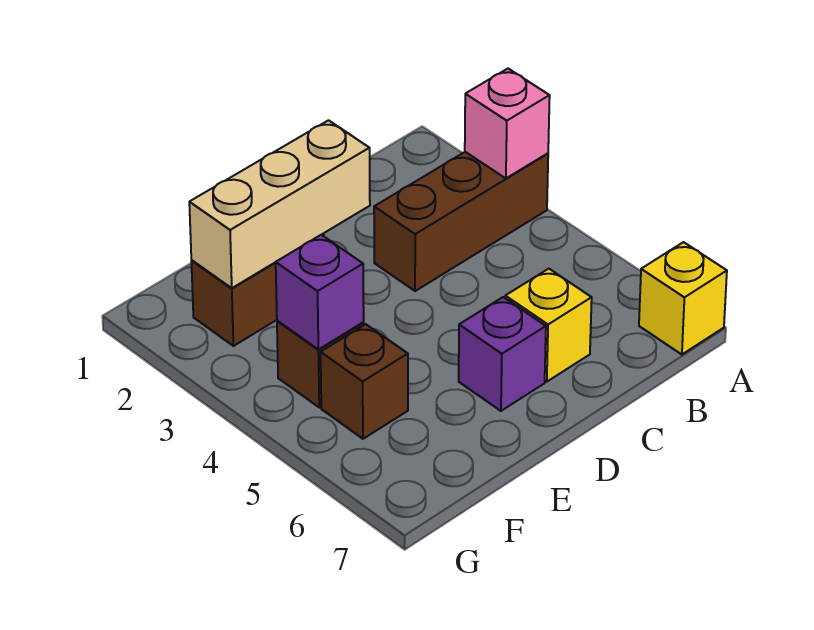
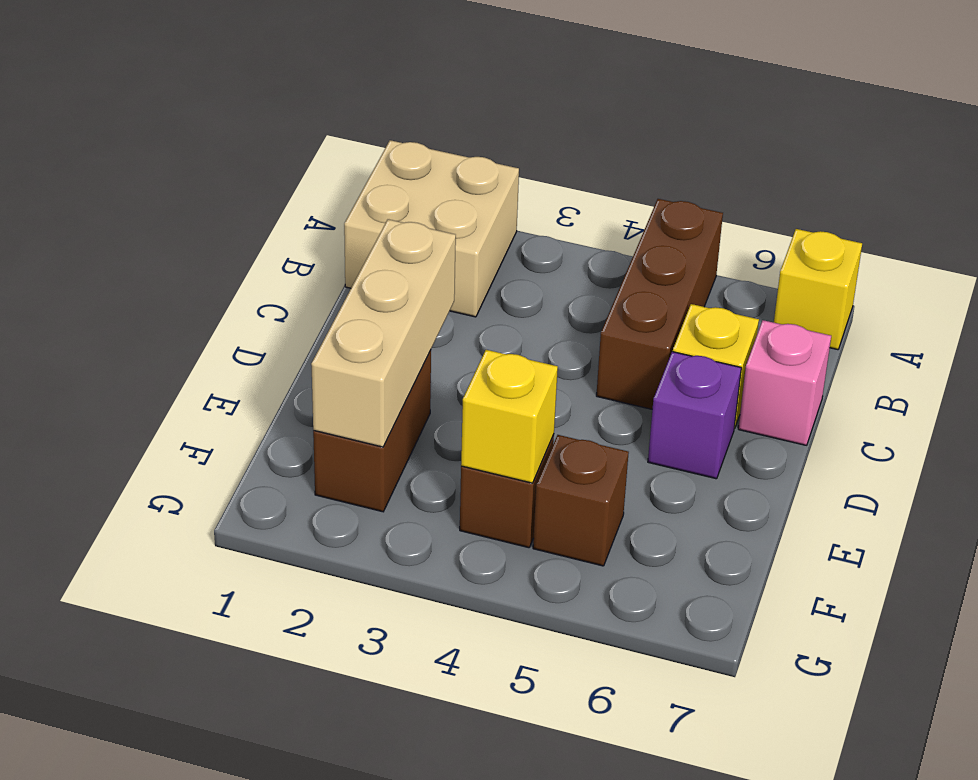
none -> tan 2x2 brick [344,140,519,317]
brown 1x3 brick [374,152,548,291] -> brown 1x3 brick moved to [596,199,723,409]
pink 1x1 brick [465,69,550,178] -> pink 1x1 brick moved to [738,320,831,445]
purple 1x1 brick [276,235,364,350] -> yellow 1x1 brick [461,350,558,483]

